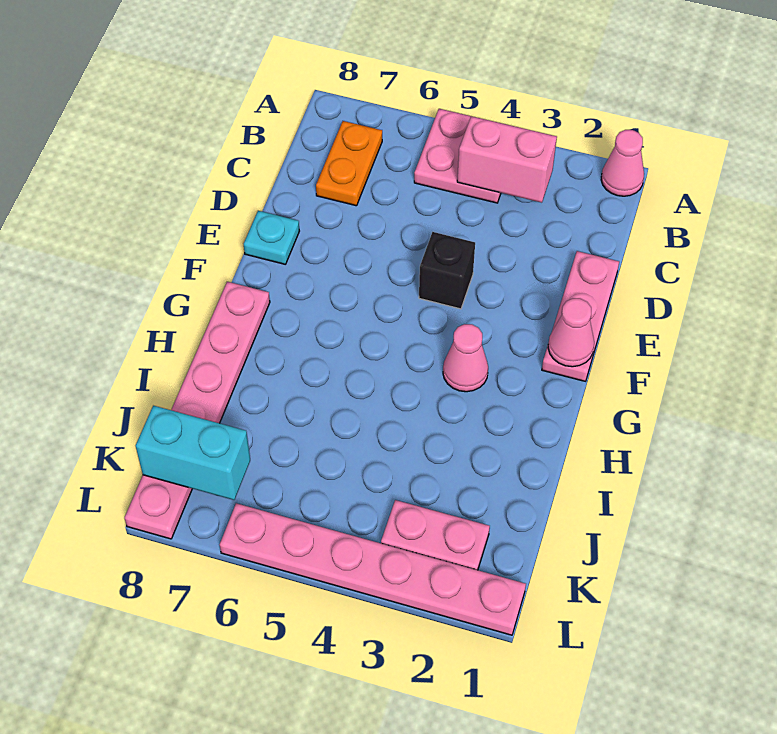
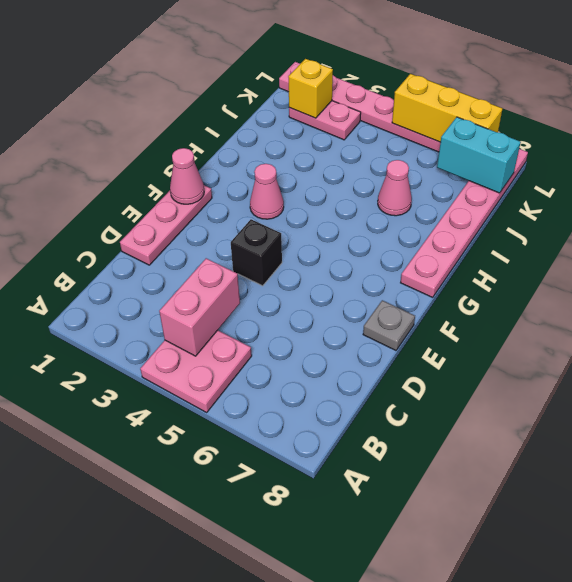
pink 1x1 cone [601,130,644,196] -> pink 1x1 cone moved to [378,160,412,216]
pink 1x2 brick [457,116,557,203] -> pink 1x2 brick turned to [159,258,240,356]
orange 1x2 plate [316,121,382,206] -> none
cyan 1x1 plate [244,211,299,264] -> grey 1x1 plate [363,300,415,350]
none -> yellow 1x1 brick [288,59,333,118]
none -> yellow 1x3 brick [392,74,502,142]

